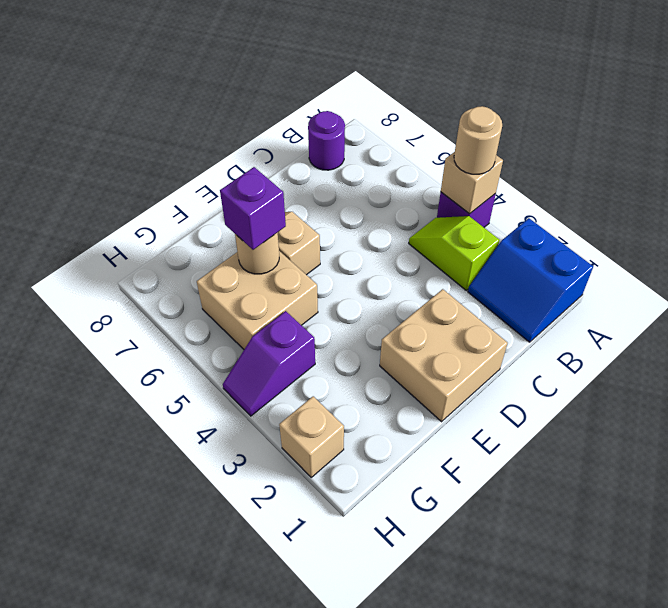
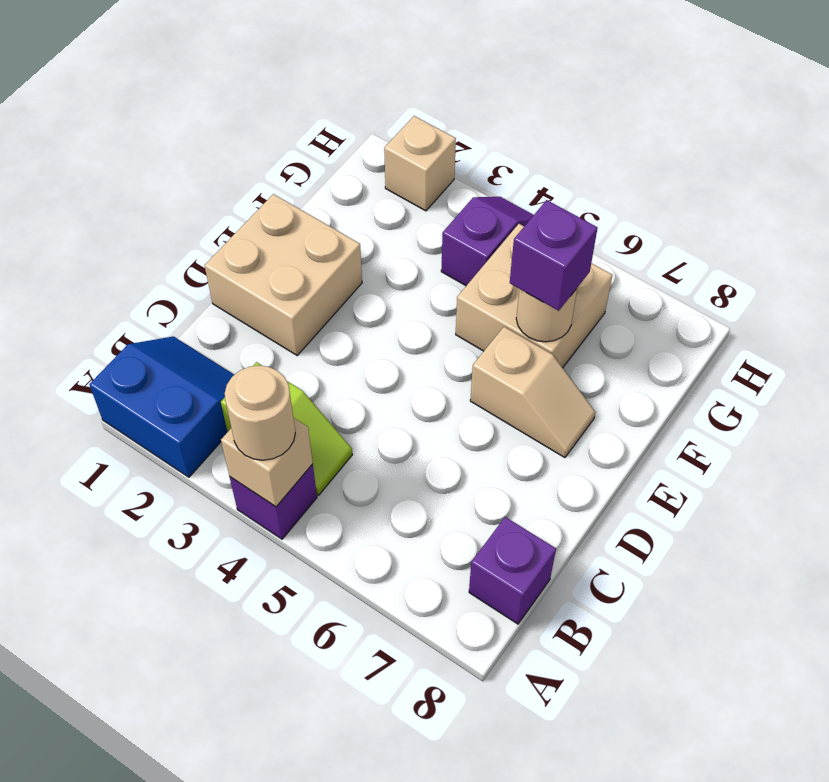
purple 1x1 round brick [308,111,345,170] -> purple 1x1 brick [469,517,556,624]

